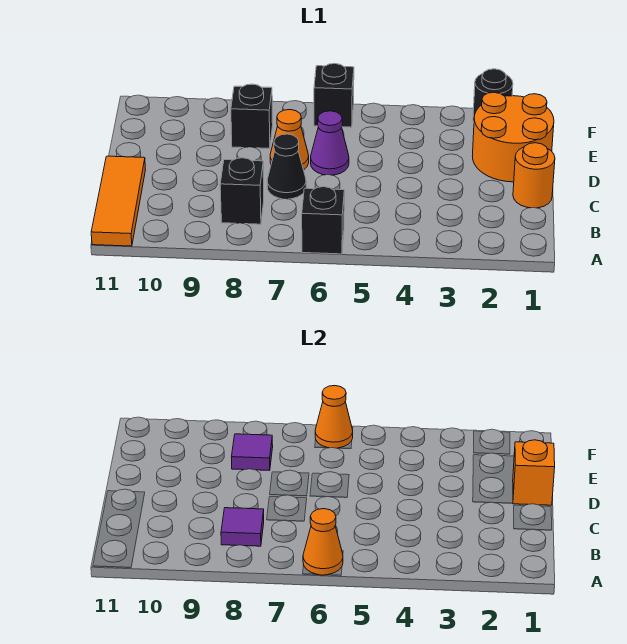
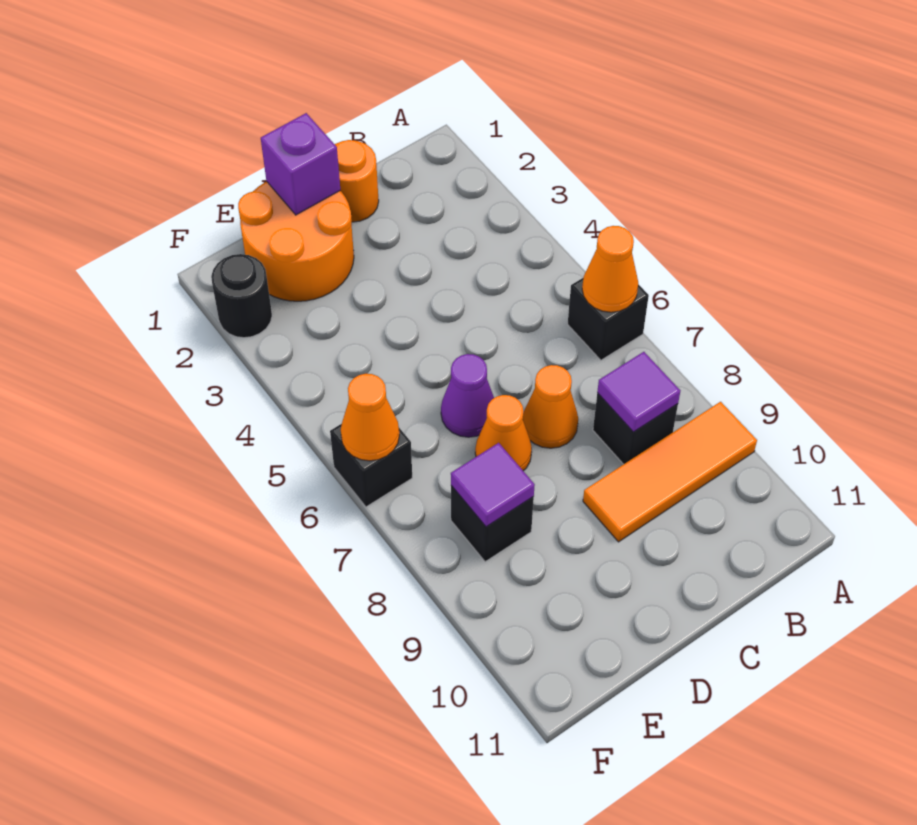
orange 1x3 tile [91,156,145,246] -> orange 1x3 tile moved to [583,402,757,542]
black 1x1 cone [267,134,306,199] -> orange 1x1 cone [523,365,578,448]
orange 1x1 brick [513,440,555,505] -> purple 1x1 brick [261,113,340,215]

